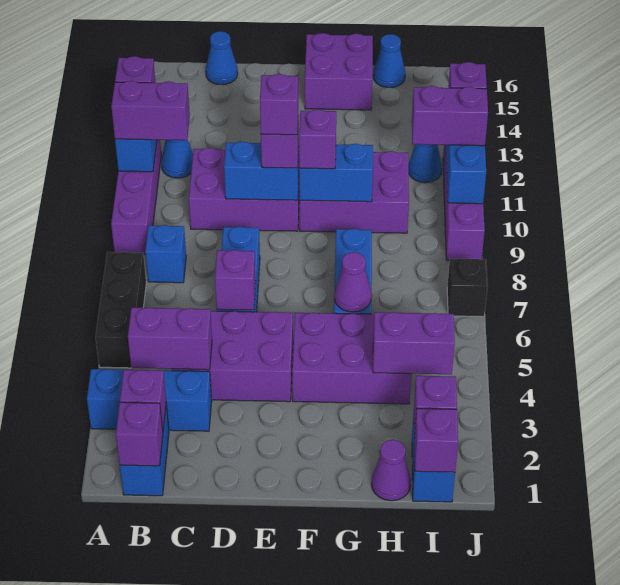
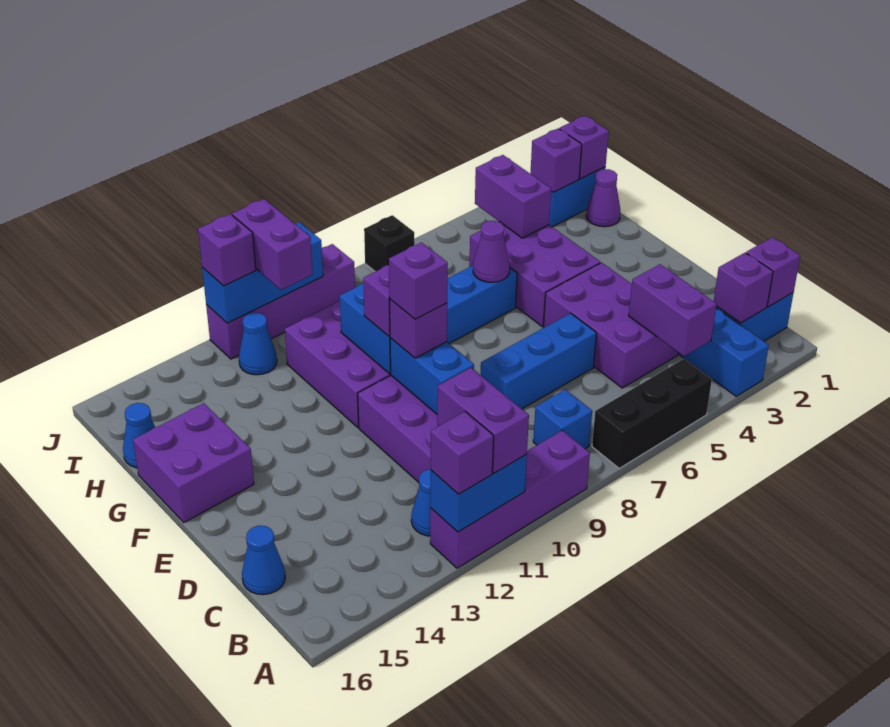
purple 1x1 brick [215,250,256,310] -> none

